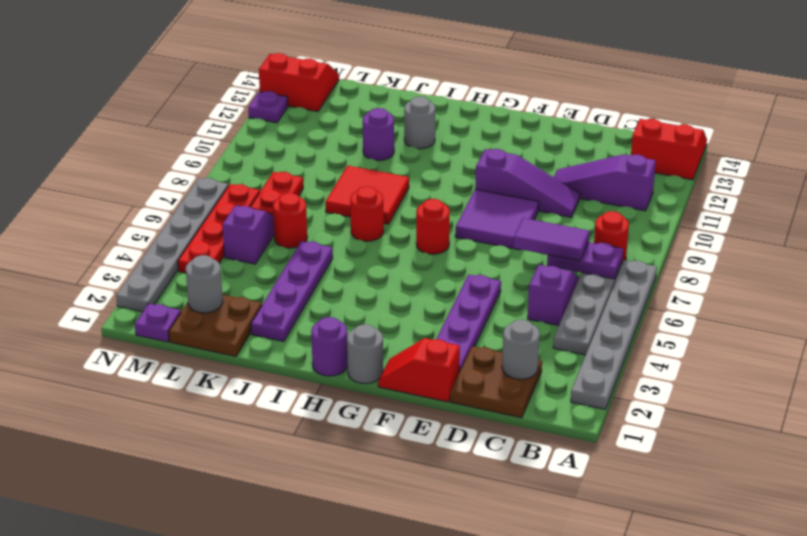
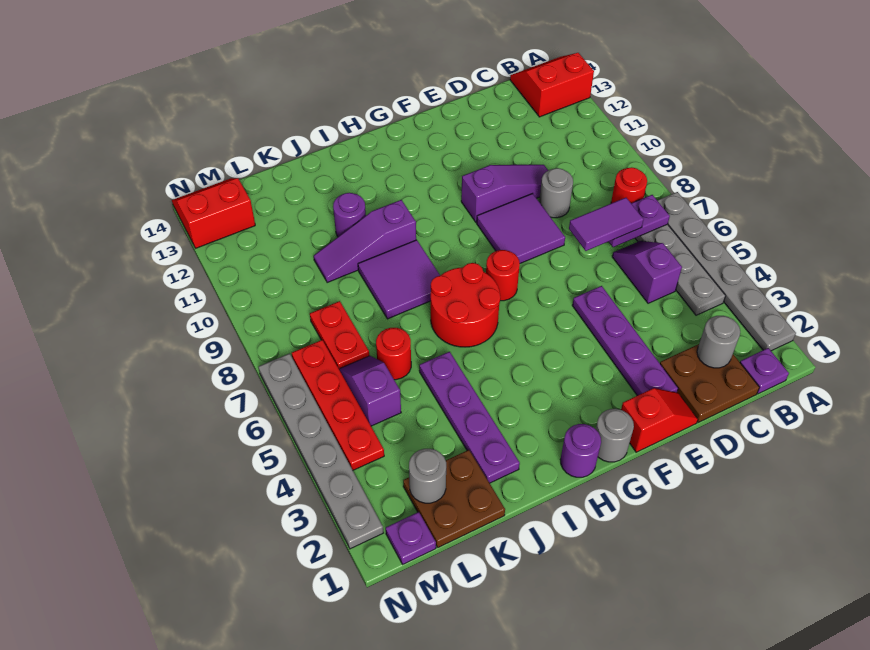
purple 1x3 slope [554,154,656,211] -> purple 1x3 slope moved to [314,200,416,282]
red 1x2 slope [378,338,460,402] -> red 1x2 slope turned to [621,388,698,452]
red 1x1 round brick [350,186,384,241] -> red 2x2 round brick [431,263,500,347]
red 2x2 tile [325,166,409,224] -> purple 2x2 tile [358,240,440,319]
grey 1x1 round brick [404,97,435,149] -> grey 1x1 round brick moved to [539,168,573,218]
purple 1x1 plate [248,91,288,123] -> purple 1x1 plate moved to [740,348,789,394]

